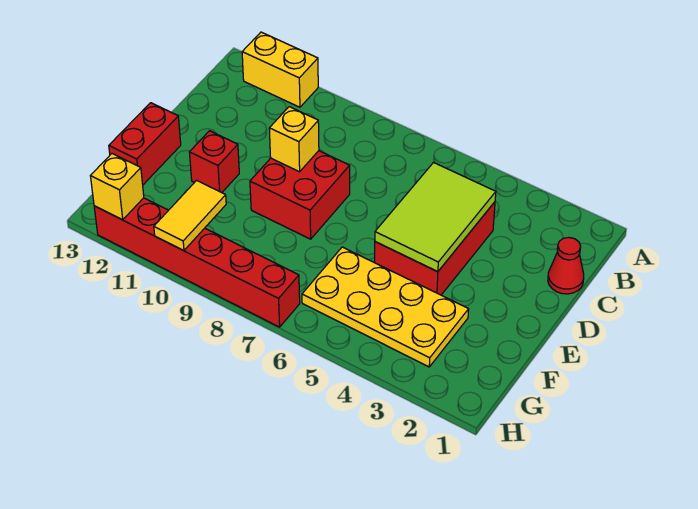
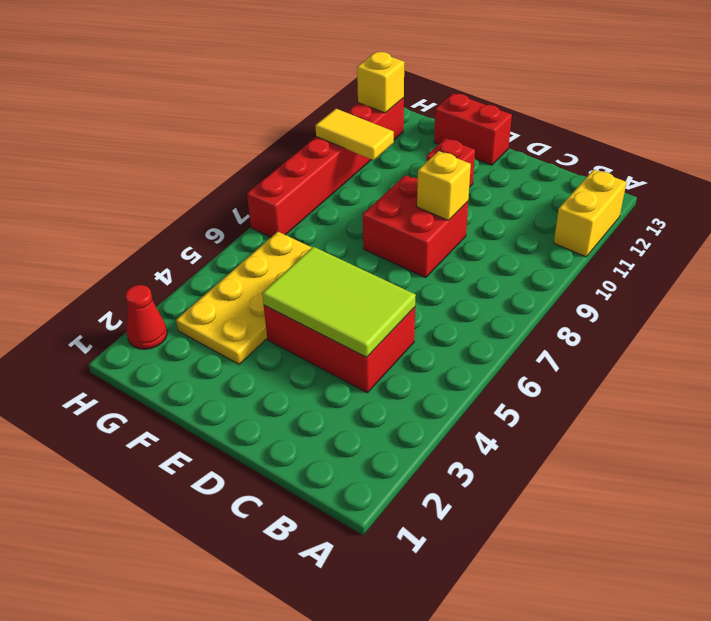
red 1x1 cone [548,238,584,294] -> red 1x1 cone moved to [126,285,167,349]

